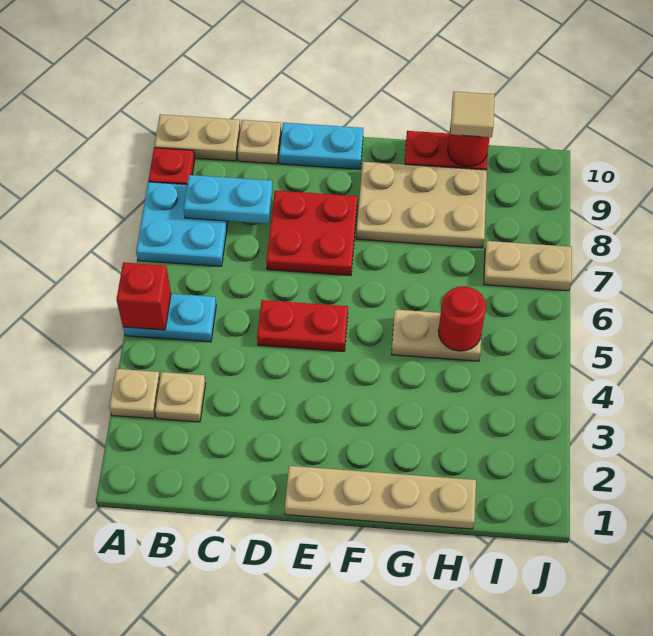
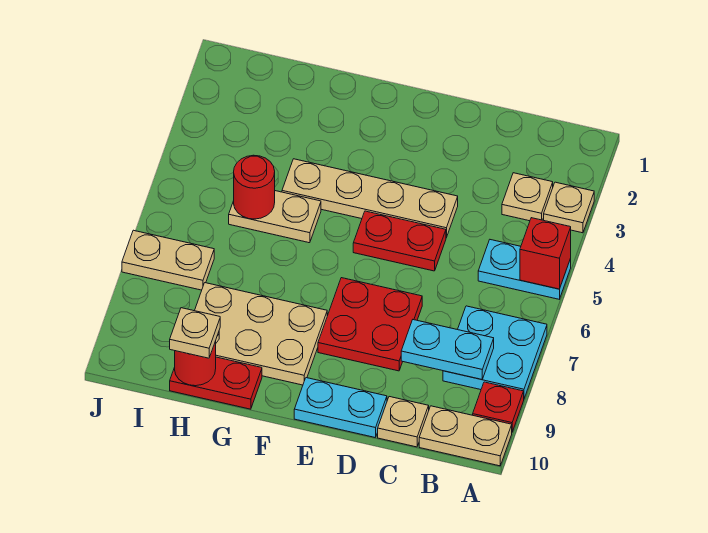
tan 1x4 plate [285,466,476,529] -> tan 1x4 plate moved to [282,159,458,238]
tan 1x1 tile [451,92,495,137] -> tan 1x1 plate [170,308,220,358]

